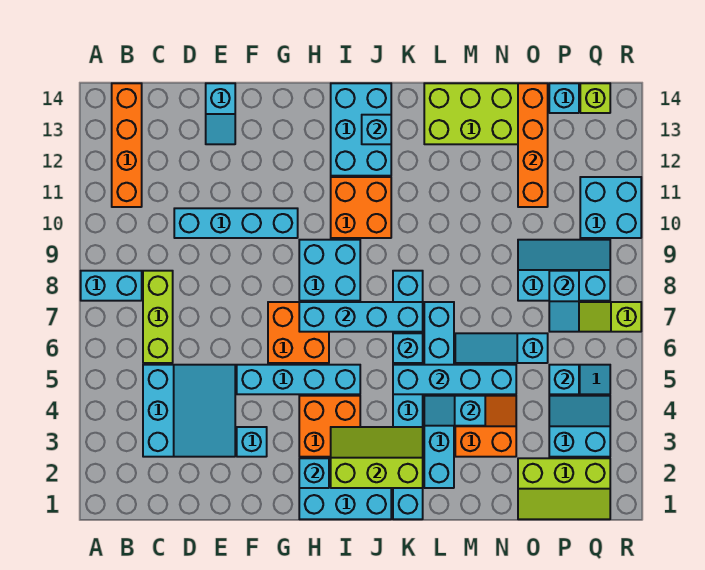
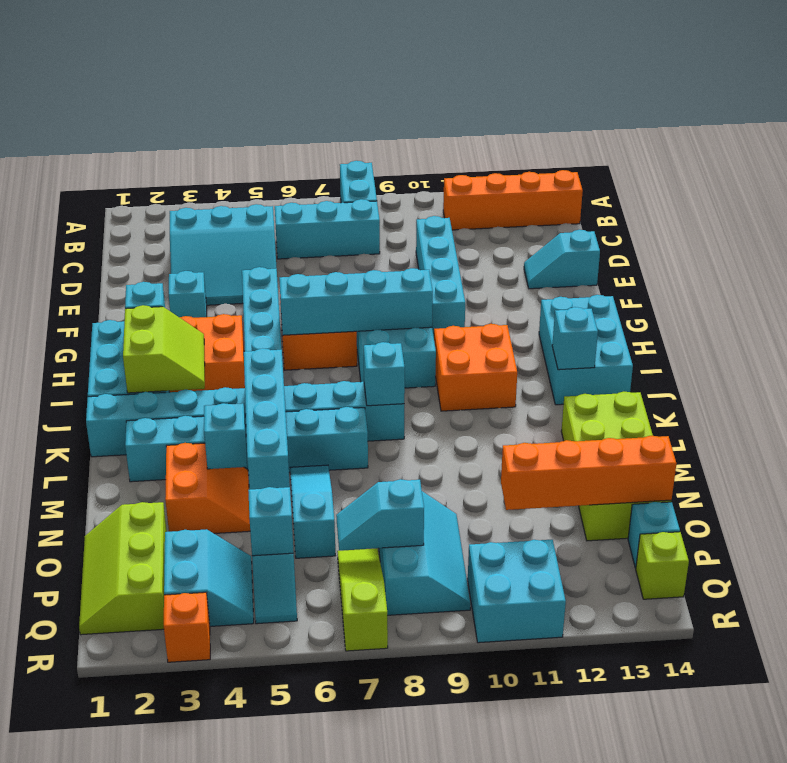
lime 1x3 brick [143,271,173,363] -> cyan 1x3 brick [275,199,380,259]
cyan 1x4 brick [299,302,423,332] -> cyan 1x4 brick turned to [279,268,433,335]
lime 2x3 slope [331,427,423,488] -> lime 2x2 slope [123,305,205,393]
cyan 2x3 brick [331,83,391,176] -> cyan 2x3 brick turned to [539,295,633,405]
cyan 1x1 brick [393,333,423,363] -> cyan 1x1 brick moved to [363,342,405,406]
none -> orange 1x1 brick [164,592,210,662]

